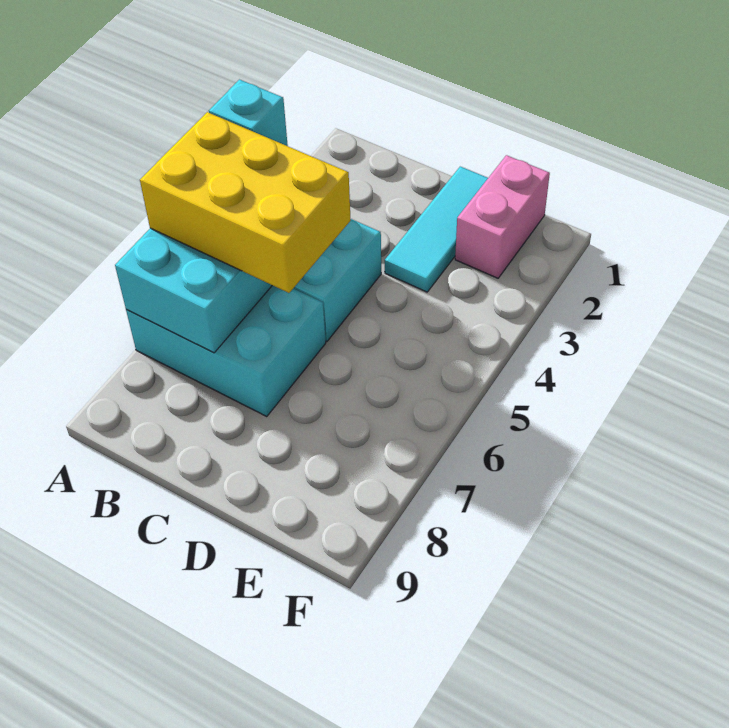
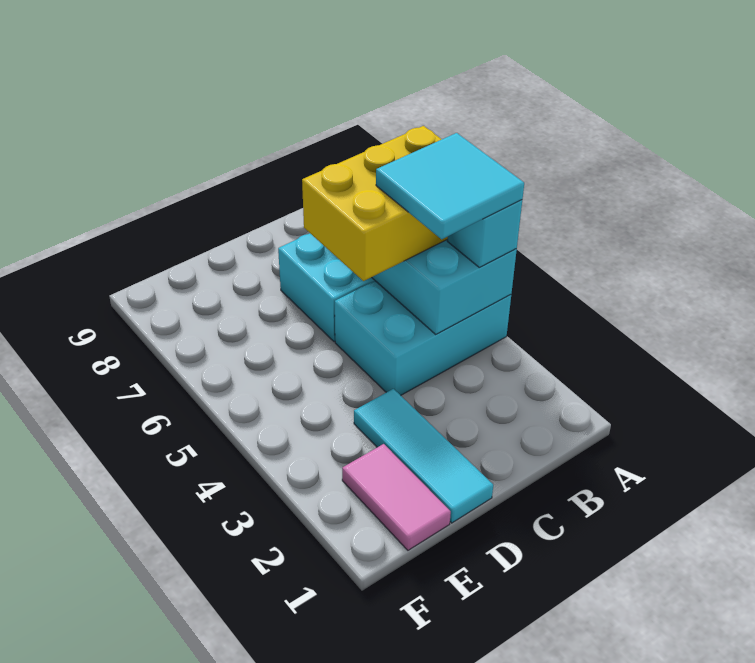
none -> cyan 2x2 tile [376,133,524,239]
pink 1x2 brick [455,155,550,278] -> pink 1x2 tile [342,444,451,550]

